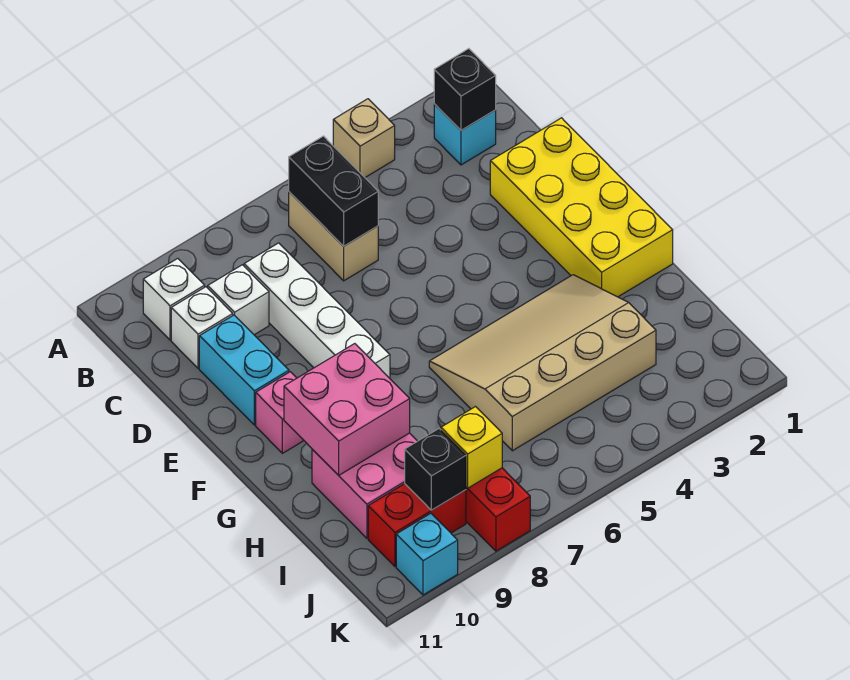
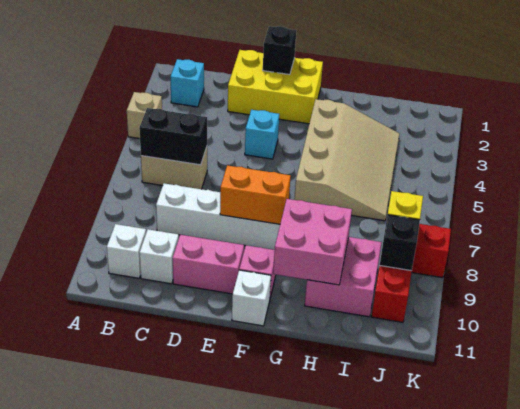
black 1x1 brick [434,49,496,130] -> black 1x1 brick moved to [263,26,296,75]
white 1x1 brick [208,265,269,335] -> white 1x1 brick moved to [232,270,271,326]
yellow 2x4 brick [490,118,673,297] -> yellow 2x3 brick [228,50,323,124]
cyan 1x2 brick [199,315,289,425] -> pink 1x2 brick [173,235,244,294]
none -> orange 1x2 brick [220,165,291,224]
tan 3x4 slope [429,275,656,451] -> tan 3x4 slope turned to [294,99,399,221]
cyan 1x1 brick [396,513,458,595] -> cyan 1x1 brick moved to [245,110,279,159]

